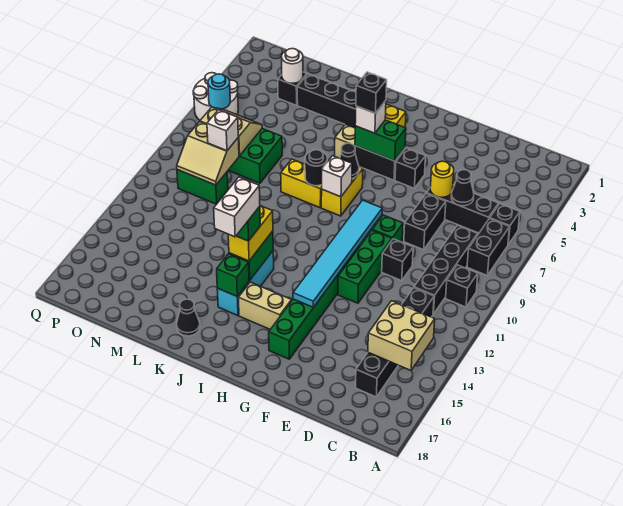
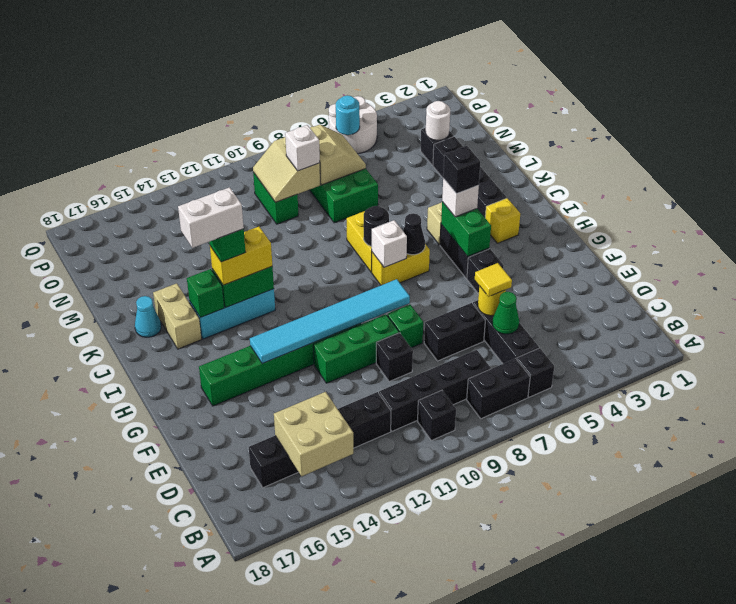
black 1x1 cone [451,170,474,206] -> green 1x1 cone [492,292,519,334]
none -> yellow 1x1 tile [475,263,512,297]
tan 1x2 brick [238,282,292,329] -> tan 1x2 brick moved to [153,283,202,349]
black 1x1 cone [177,299,200,336] -> cyan 1x1 cone [135,296,161,337]

